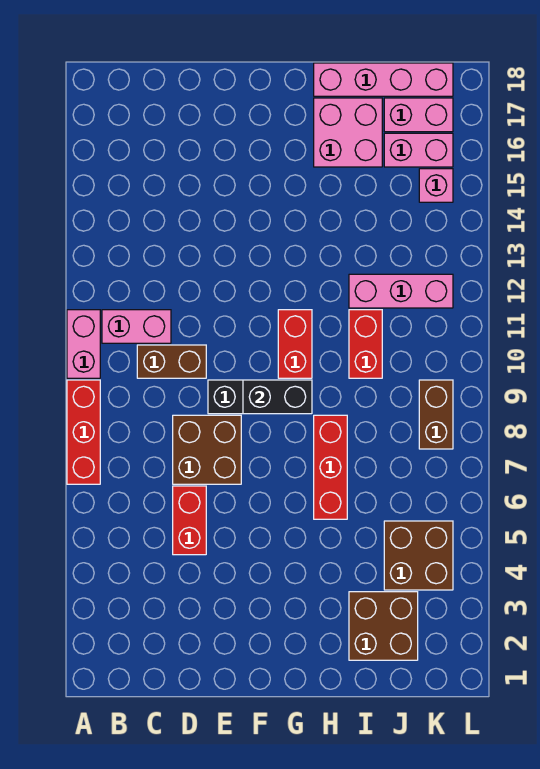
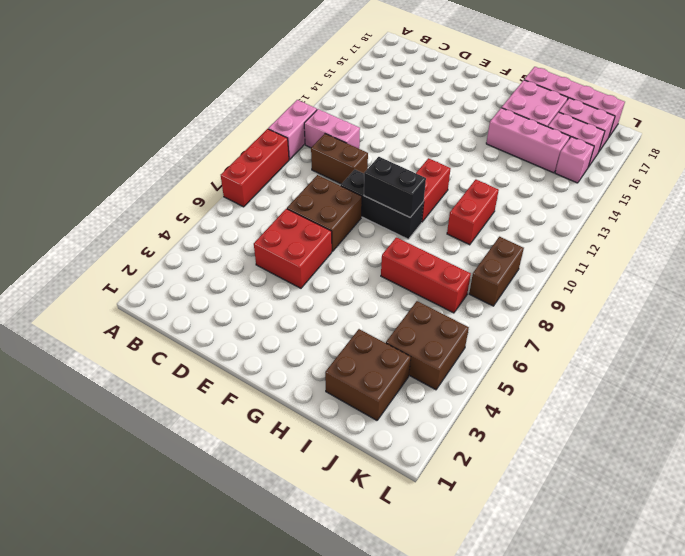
red 1x2 brick [173,486,206,555] -> red 2x2 brick [254,209,332,288]
red 1x3 brick [314,415,347,519] -> red 1x3 brick turned to [381,237,471,313]
pink 1x3 brick [349,274,453,308] -> pink 1x3 brick moved to [486,108,570,173]

